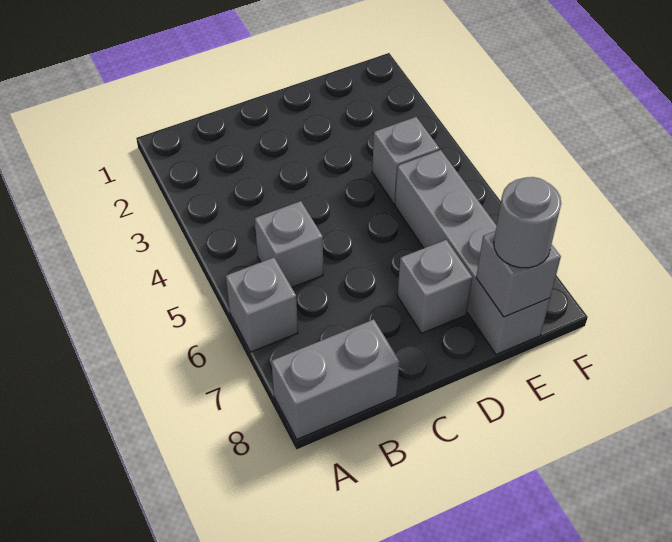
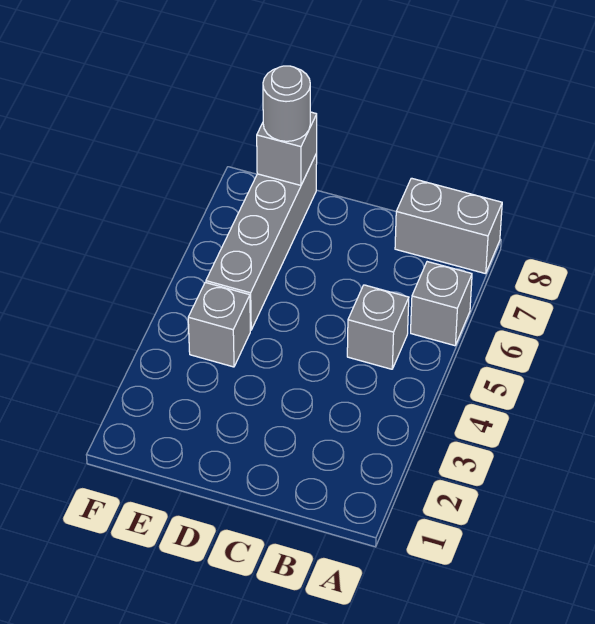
grey 1x1 brick [397,240,472,333] -> none

